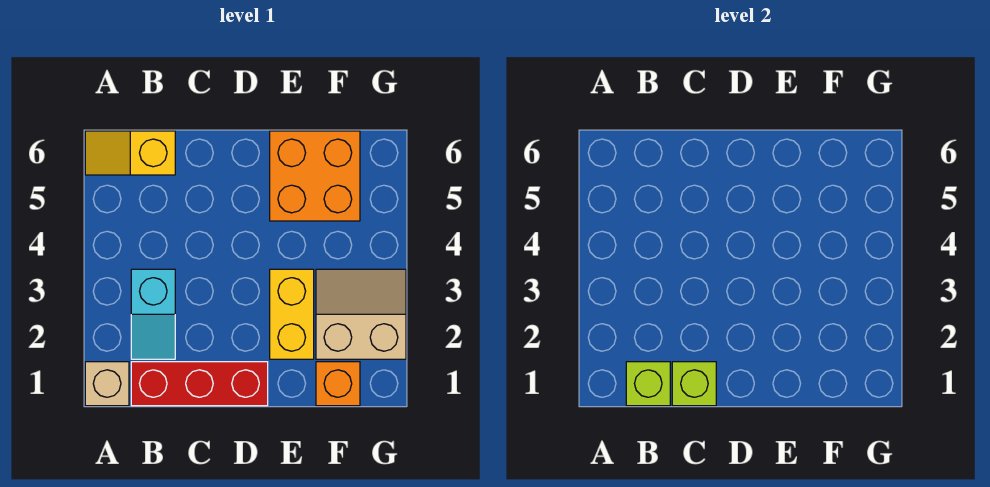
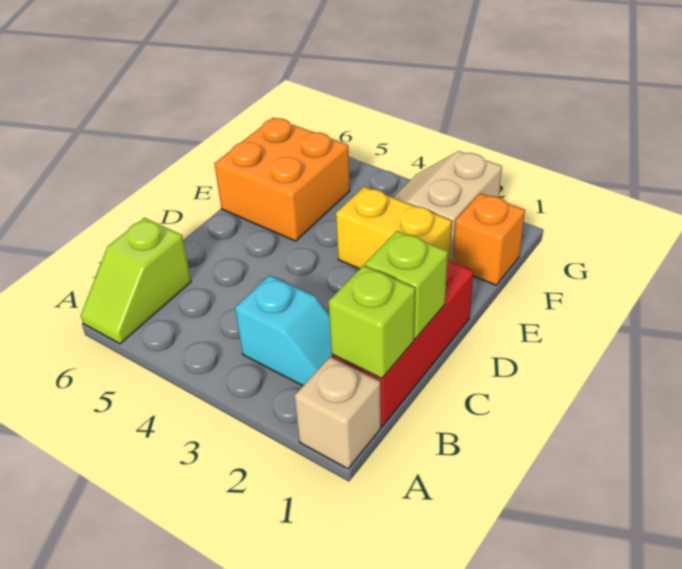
yellow 1x2 slope [85,131,175,175] -> lime 1x2 slope [81,218,191,344]

